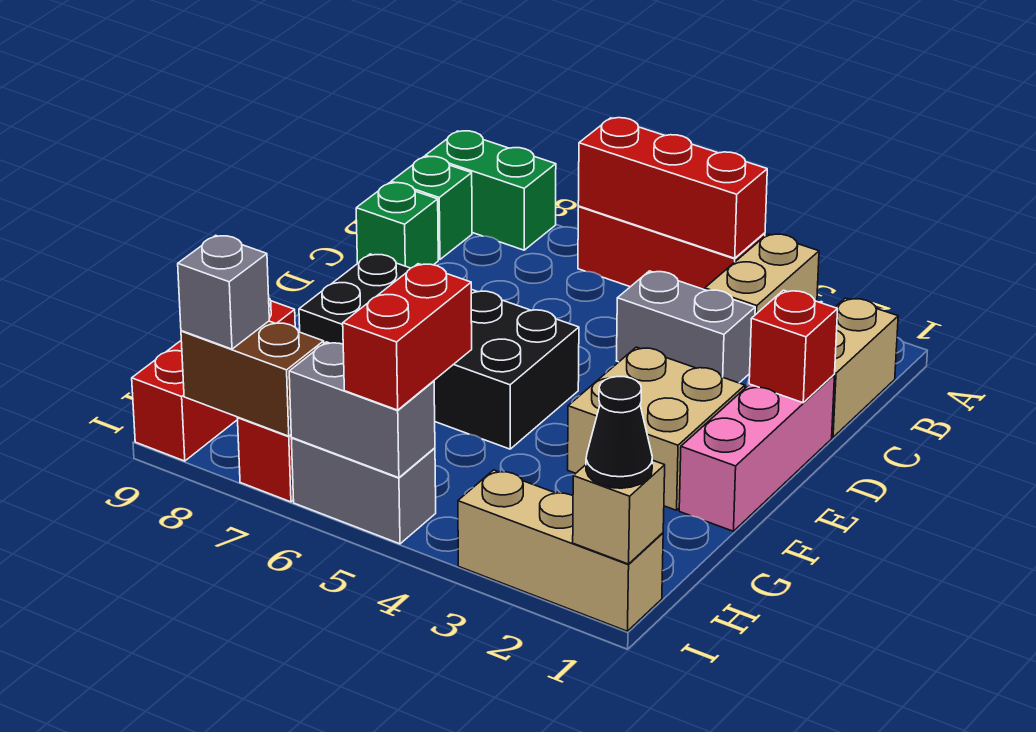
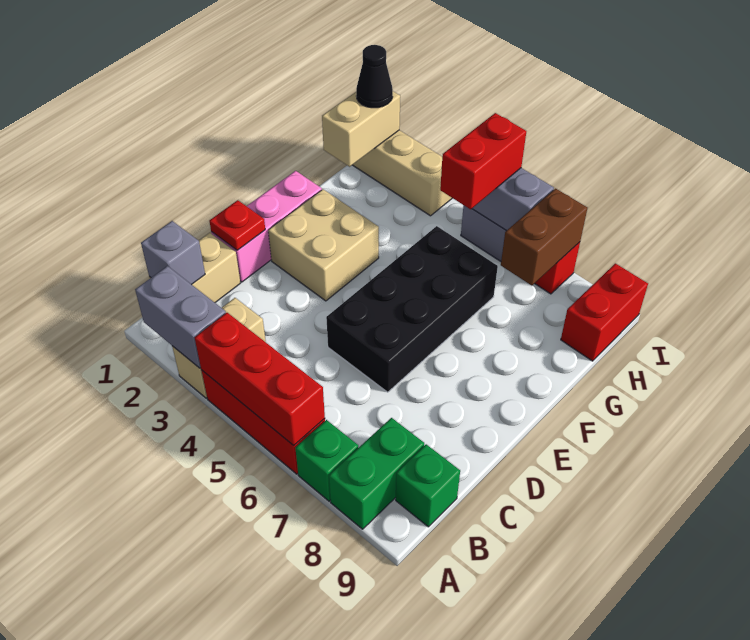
green 1x2 brick [425,131,556,250] -> green 1x2 brick turned to [329,418,424,529]
grey 1x2 brick [616,271,755,383] -> grey 1x2 brick moved to [135,266,226,368]
green 1x1 brick [356,183,438,268] -> green 1x1 brick moved to [295,420,358,501]
red 1x1 brick [749,290,838,403] -> red 1x1 plate [209,200,265,250]
black 2x4 brick [299,254,579,449] -> black 2x4 brick turned to [326,226,498,392]
red 1x3 brick [132,299,295,461] -> red 1x2 brick [561,263,648,361]
tan 1x1 brick [573,460,665,564] -> tan 1x2 brick [322,91,400,167]
brown 1x2 brick [181,321,324,436] -> brown 1x2 brick turned to [501,189,587,285]
grey 1x1 brick [178,235,269,349] -> grey 1x1 brick moved to [141,221,205,285]

